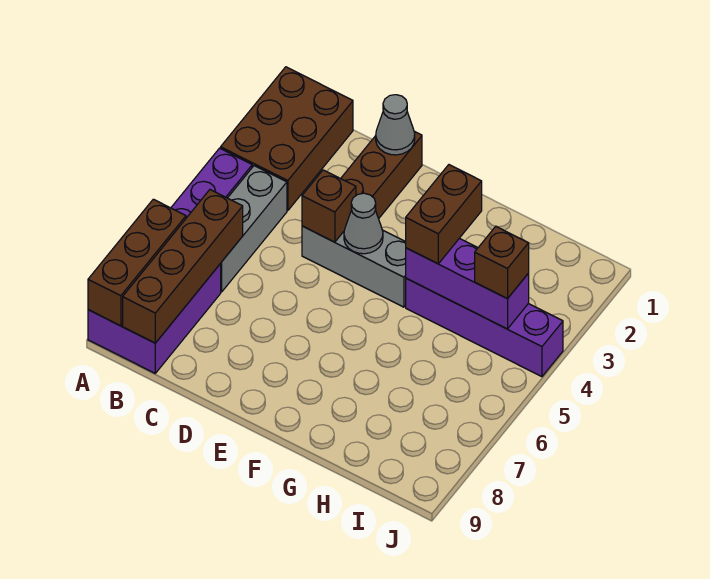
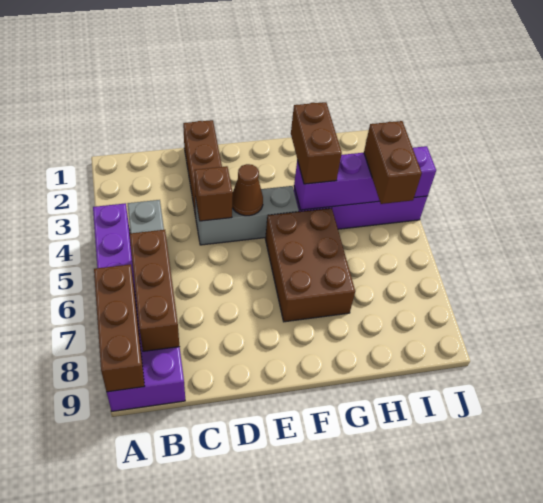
brown 2x3 brick [221,67,353,211] -> brown 2x3 brick moved to [265,208,355,322]
brown 1x4 brick [123,190,243,343] -> brown 1x3 brick [130,230,179,351]
grey 1x1 cone [376,95,415,155] -> none
grey 1x1 cone [344,193,383,254] -> brown 1x1 cone [232,164,263,216]
purple 1x3 brick [406,238,529,329] -> purple 1x4 brick [294,146,436,210]
brown 1x1 brick [475,226,529,299] -> brown 1x2 brick [364,121,422,204]

